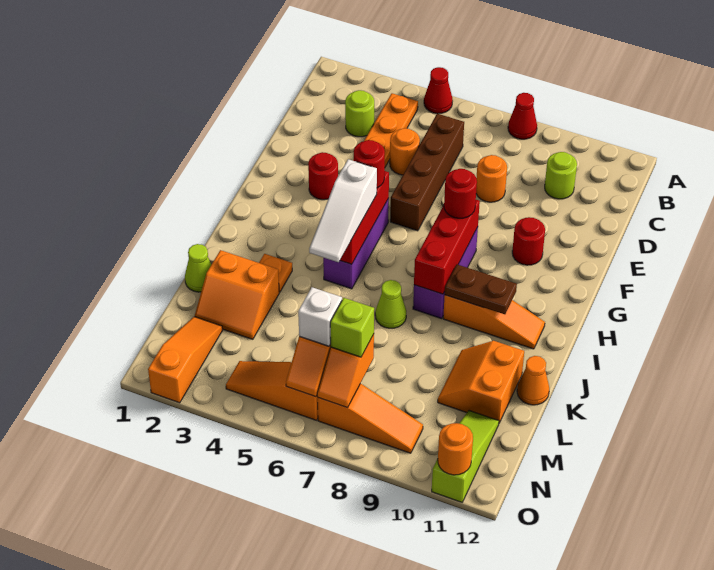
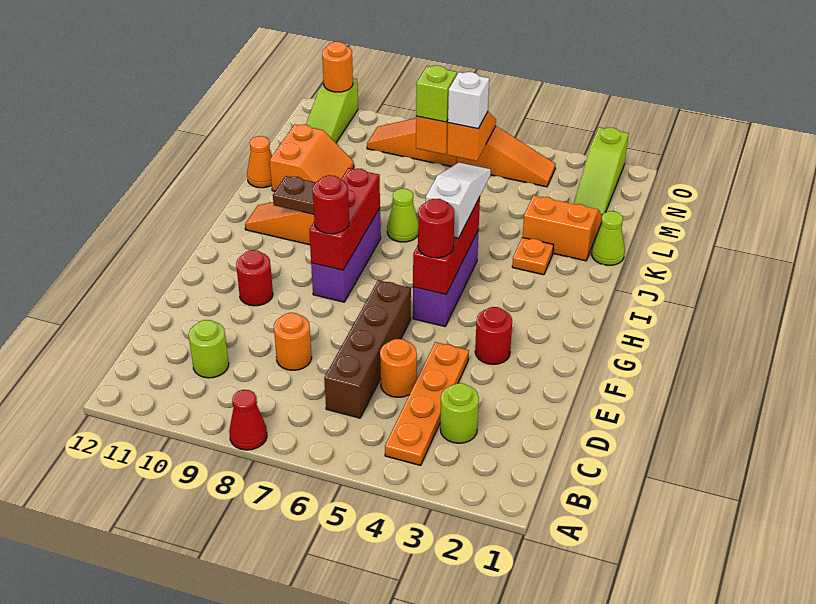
red 1x1 cone [424,67,453,114] -> none
orange 1x3 slope [148,317,222,403] -> lime 1x3 slope [574,127,629,215]

